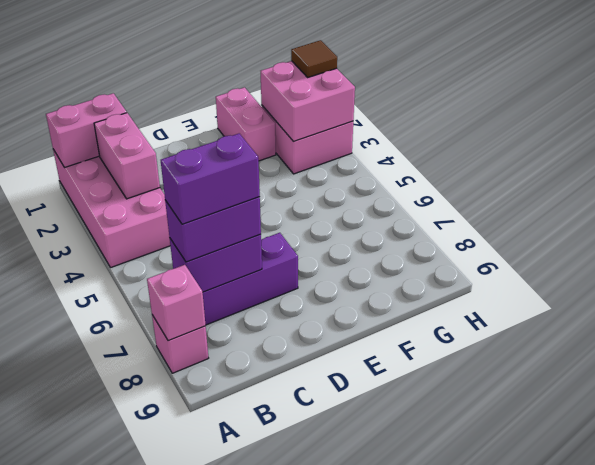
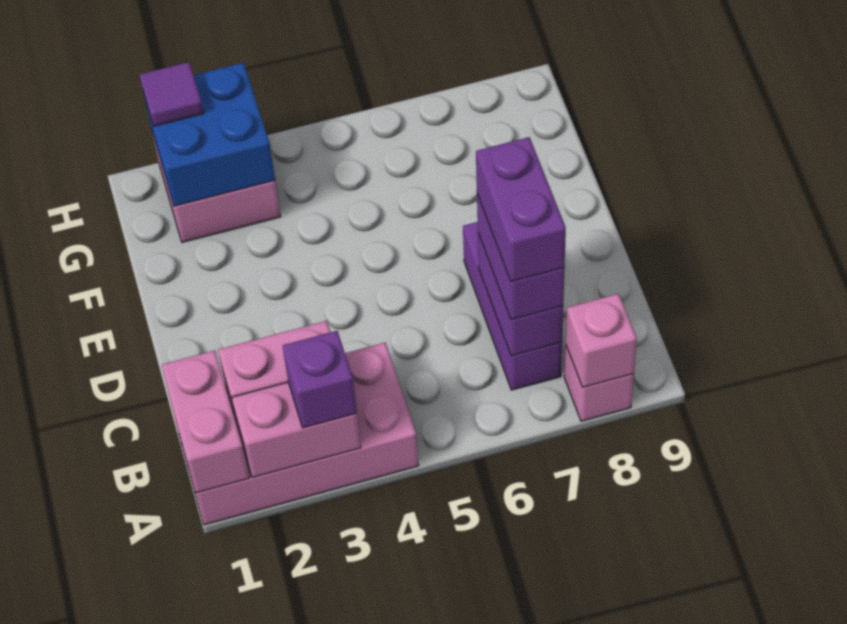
none -> purple 1x1 brick [282,331,357,428]
pink 1x2 brick [216,87,276,161] -> pink 1x2 brick moved to [232,382,361,478]
pink 2x2 brick [261,61,355,142] -> blue 2x2 brick [143,63,275,206]
brown 1x1 tile [291,40,337,77] -> purple 1x1 tile [140,62,204,126]

